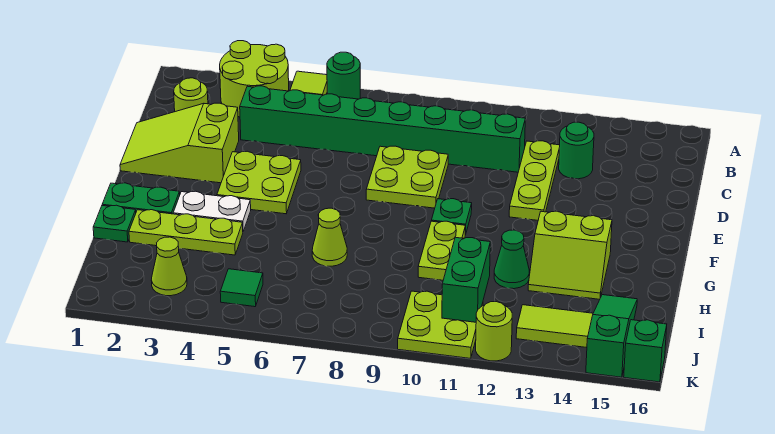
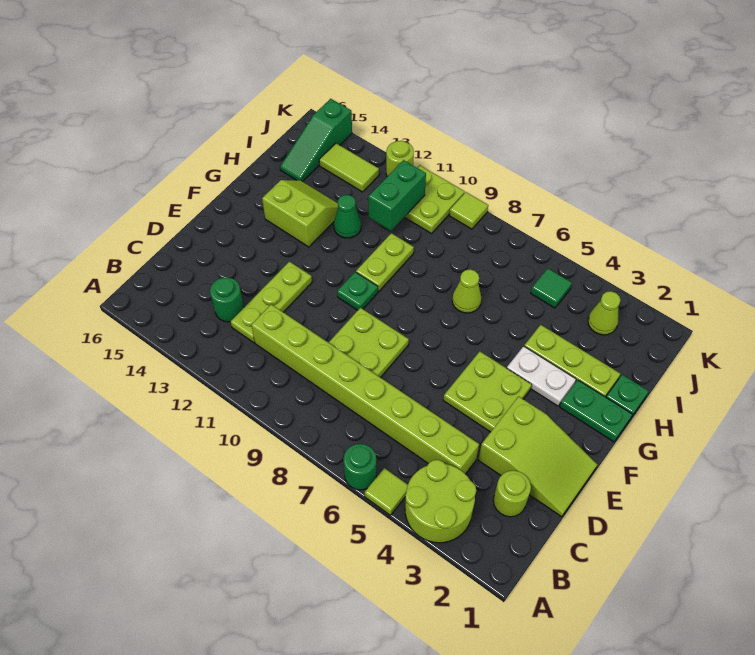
green 1x8 brick [240,86,525,172] -> lime 1x8 brick [251,304,479,474]
none -> lime 1x1 tile [449,192,488,229]
green 1x1 brick [624,320,667,382] -> none

